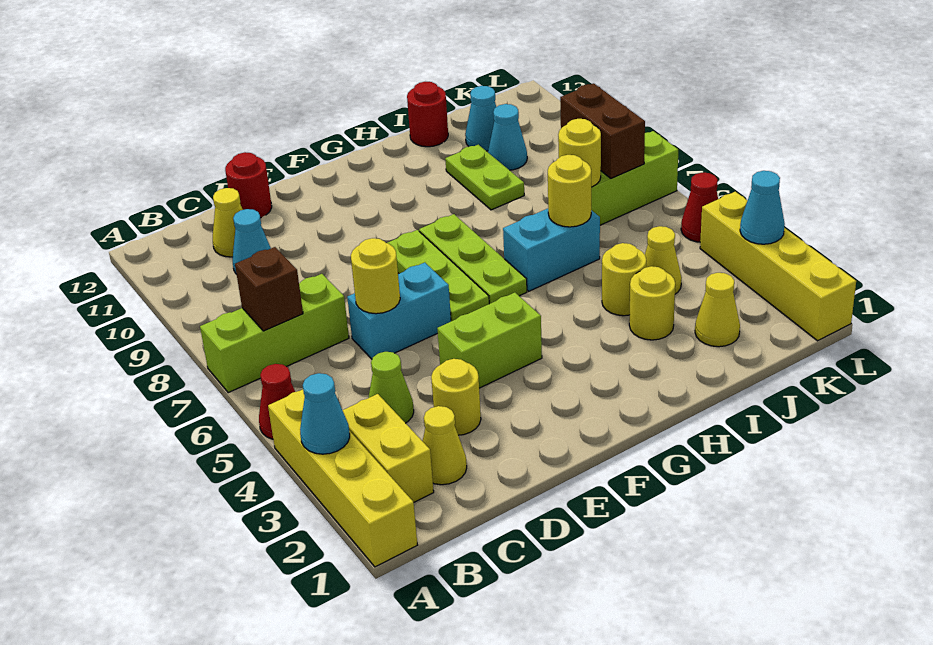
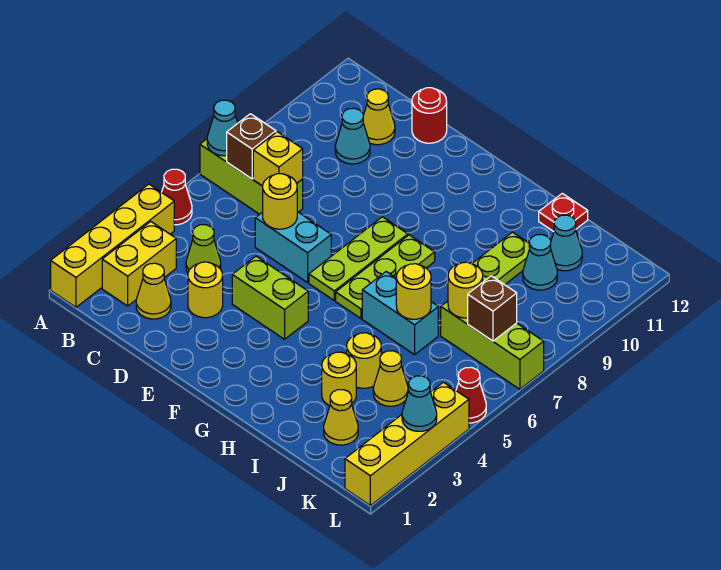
cyan 1x1 cone [300,373,350,454] -> cyan 1x1 cone moved to [207,100,238,156]
none -> yellow 1x1 brick [253,132,303,186]
red 1x1 round brick [407,82,448,147] -> red 1x1 plate [539,193,588,232]
brown 1x2 brick [560,83,645,178] -> brown 1x1 brick [468,276,517,341]

